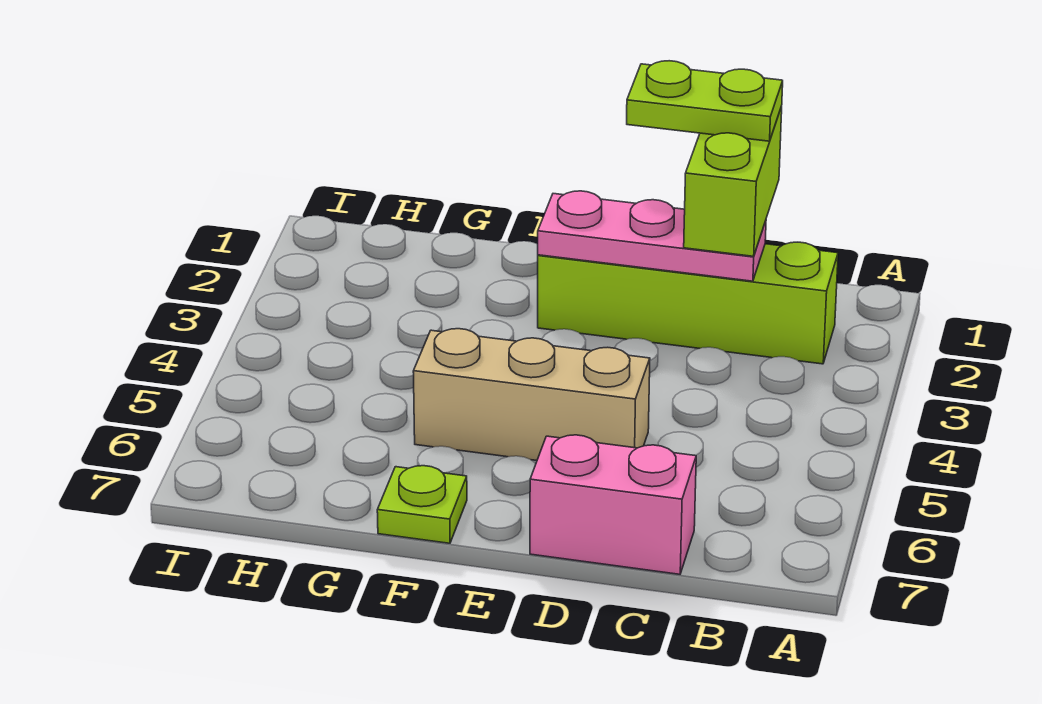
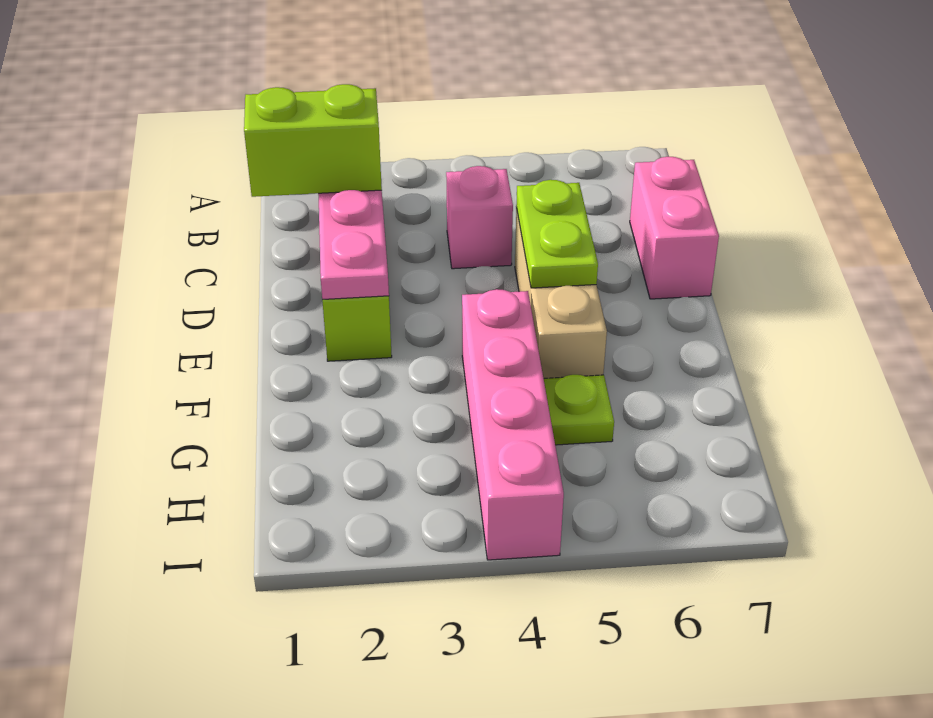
lime 1x2 plate [627,61,783,141] -> lime 1x2 plate moved to [516,180,598,288]
none -> pink 1x1 brick [446,166,513,269]
none -> pink 1x4 brick [462,289,564,560]
lime 1x1 plate [377,466,467,543] -> lime 1x1 plate moved to [544,375,614,445]

